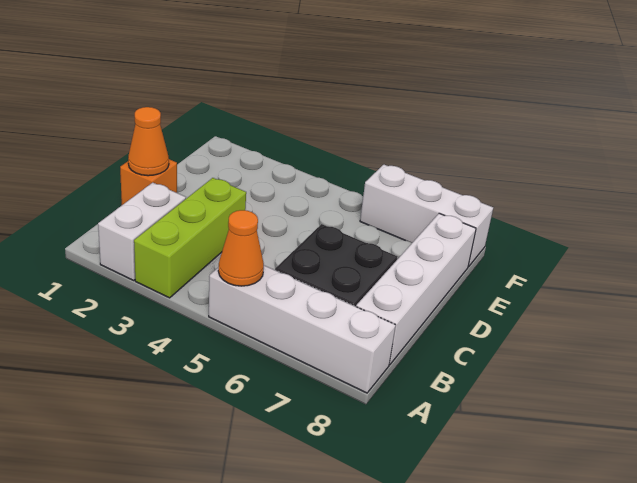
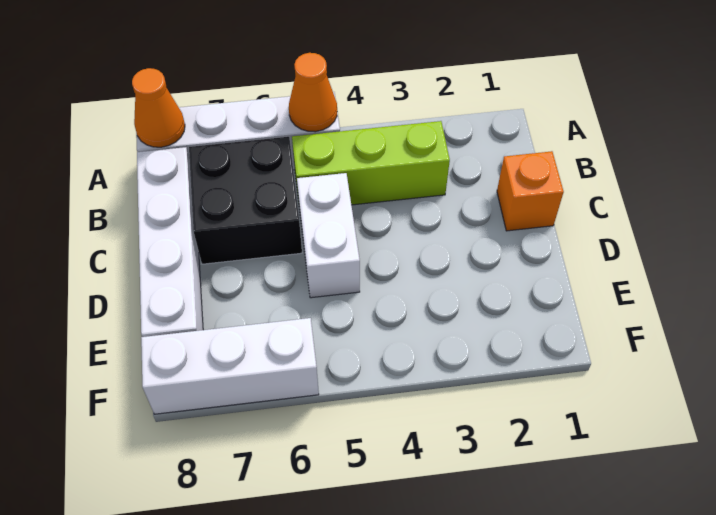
white 1x2 brick [98,182,186,280] -> white 1x2 brick moved to [297,173,360,298]
lime 1x3 brick [134,178,246,298] -> lime 1x3 brick turned to [292,121,450,205]
orange 1x1 cone [128,107,169,176] -> orange 1x1 cone moved to [132,68,185,147]

